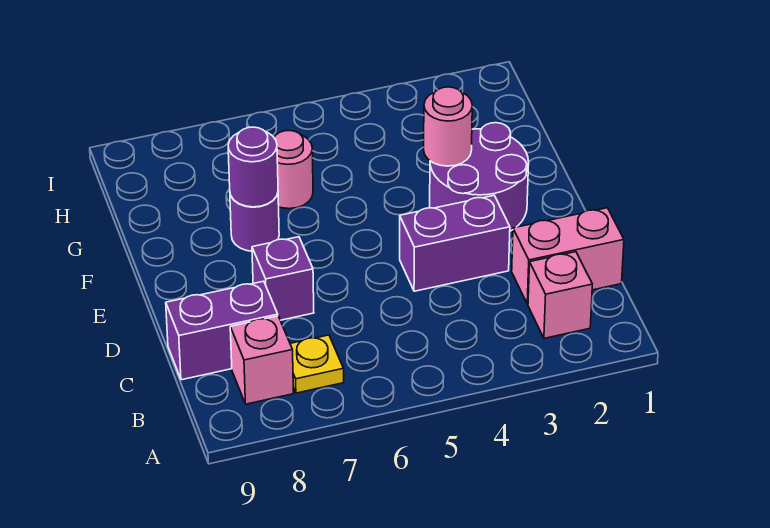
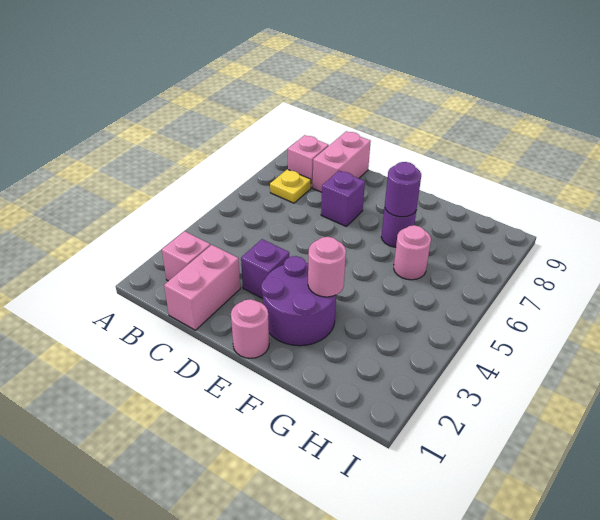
purple 1x2 brick [166,281,278,380] -> pink 1x2 brick [313,131,371,192]
purple 1x2 brick [400,195,510,291] -> purple 1x1 brick [241,239,289,299]
none -> pink 1x1 round brick [231,299,269,358]

